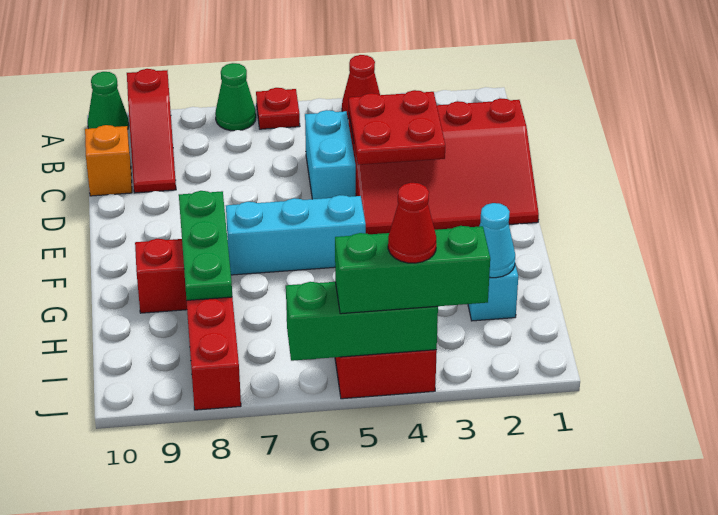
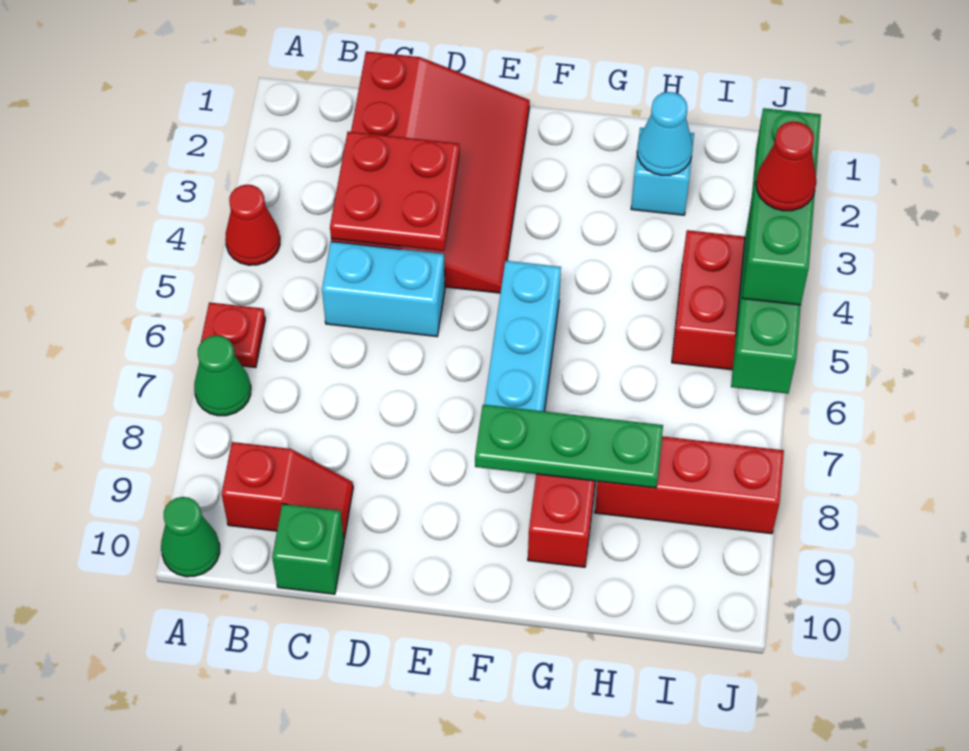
red 1x3 slope [127,69,176,193] -> red 1x2 slope [222,442,353,539]
orange 1x1 brick [85,125,132,196] -> green 1x1 brick [272,504,344,594]

